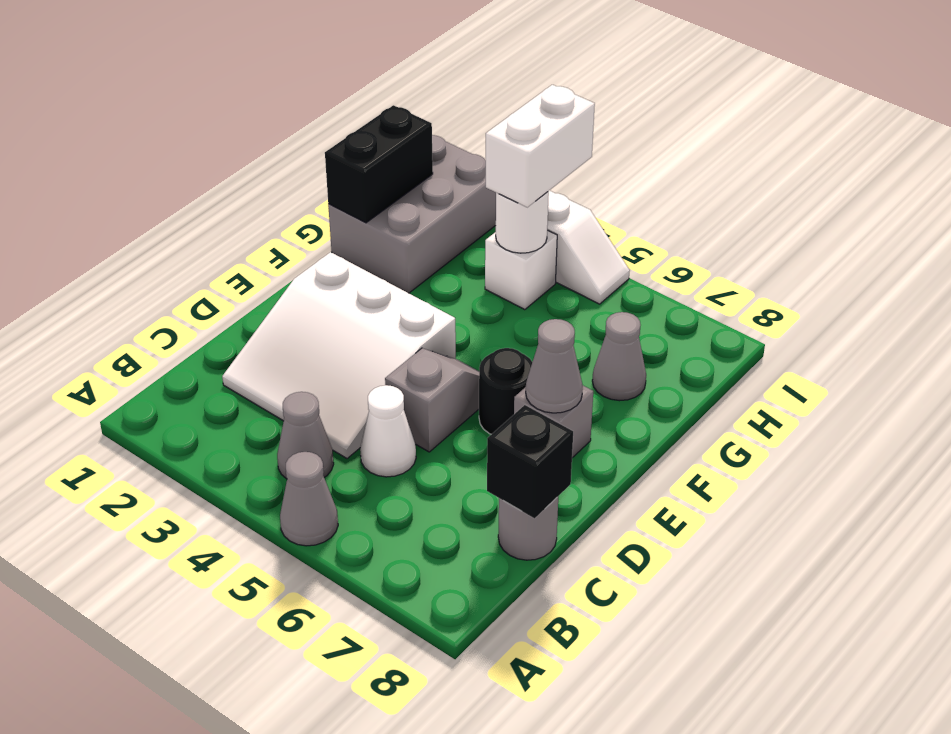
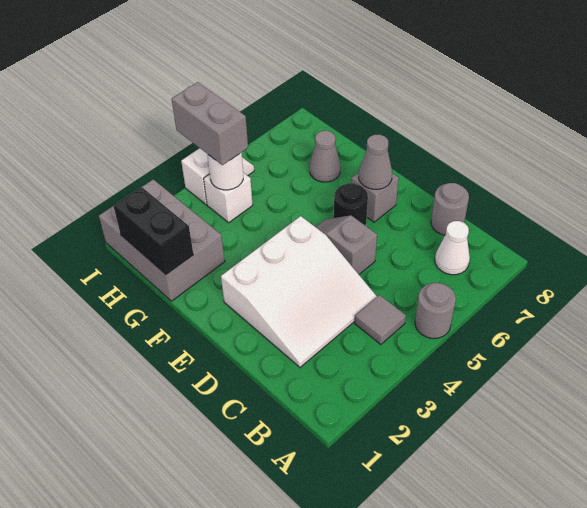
grey 1x1 cone [280,452,338,546] -> grey 1x1 round brick [415,283,456,338]
grey 1x1 cone [277,392,334,479] -> grey 1x1 tile [355,295,406,345]
white 1x1 cone [360,385,416,477] -> white 1x1 cone moved to [435,221,470,275]
black 1x1 brick [487,405,573,518] -> none
white 1x2 brick [486,85,595,207] -> grey 1x2 brick [172,82,248,165]

